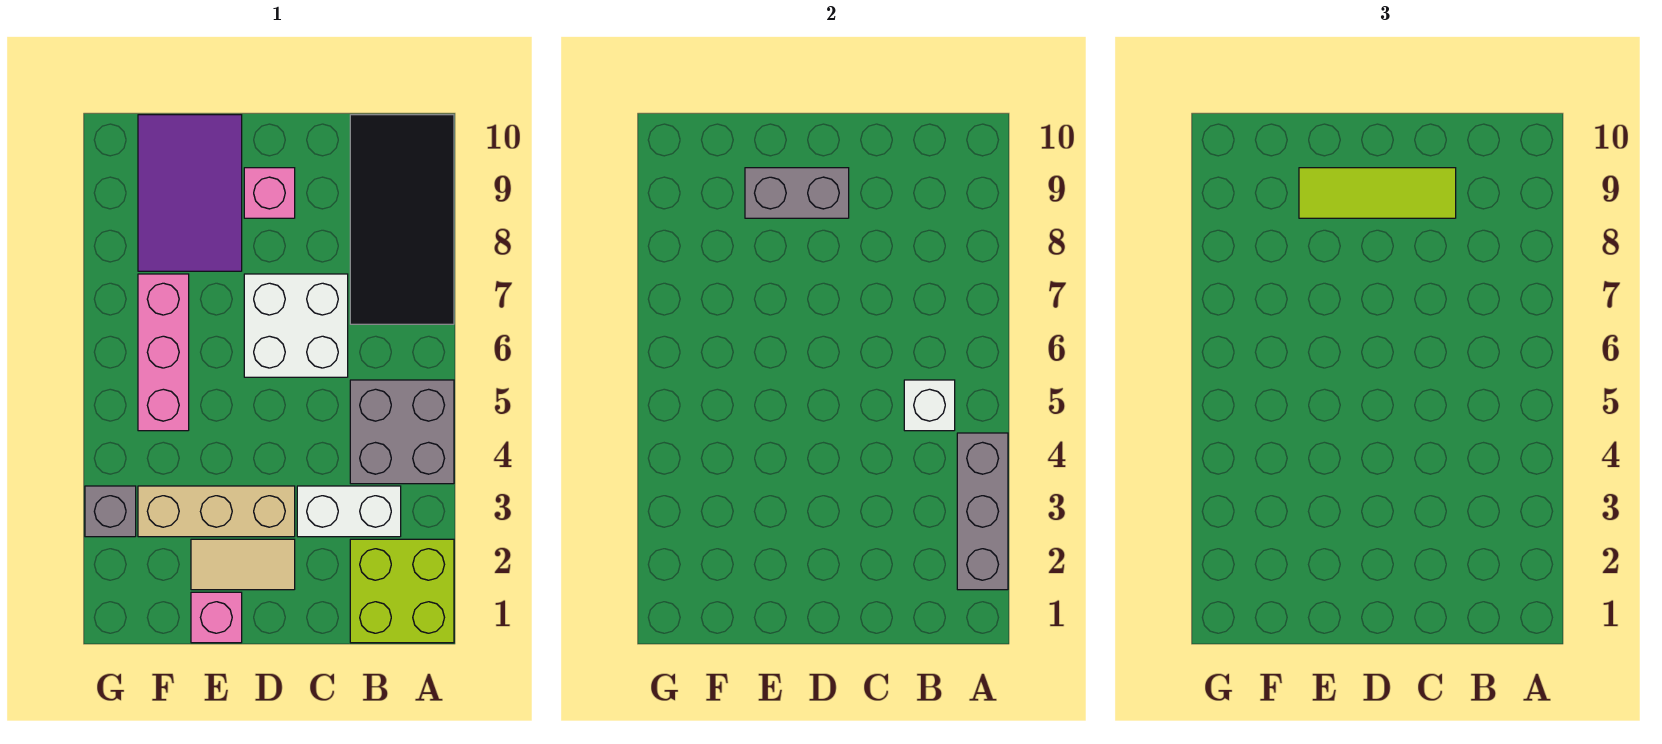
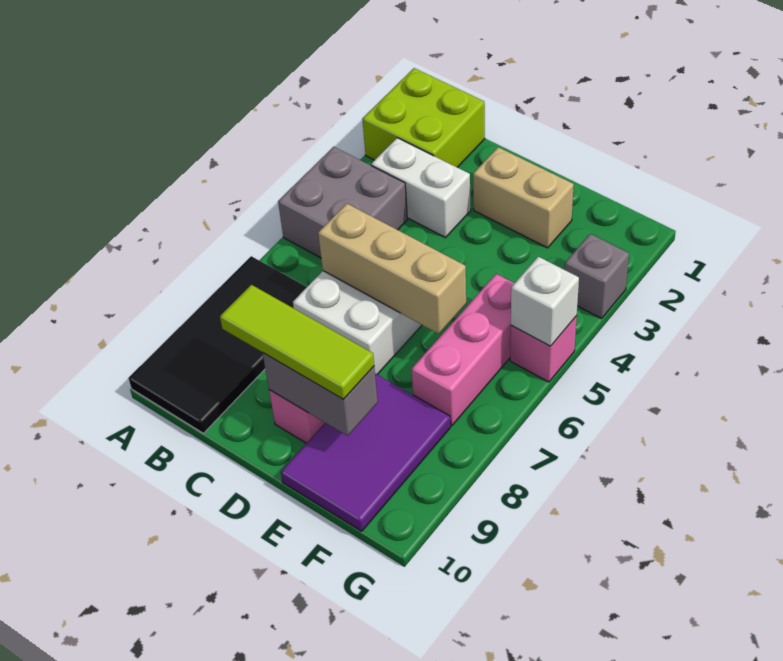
grey 1x3 brick [957,433,1008,590] -> none
white 1x1 brick [904,380,955,431] -> white 1x1 brick moved to [511,257,579,346]
tan 1x2 tile [191,539,295,590] -> tan 1x2 brick [473,147,574,248]
tan 1x3 brick [138,486,295,537] -> tan 1x3 brick moved to [318,204,466,334]
pink 1x1 brick [191,592,242,643] -> pink 1x1 brick moved to [510,316,577,382]

